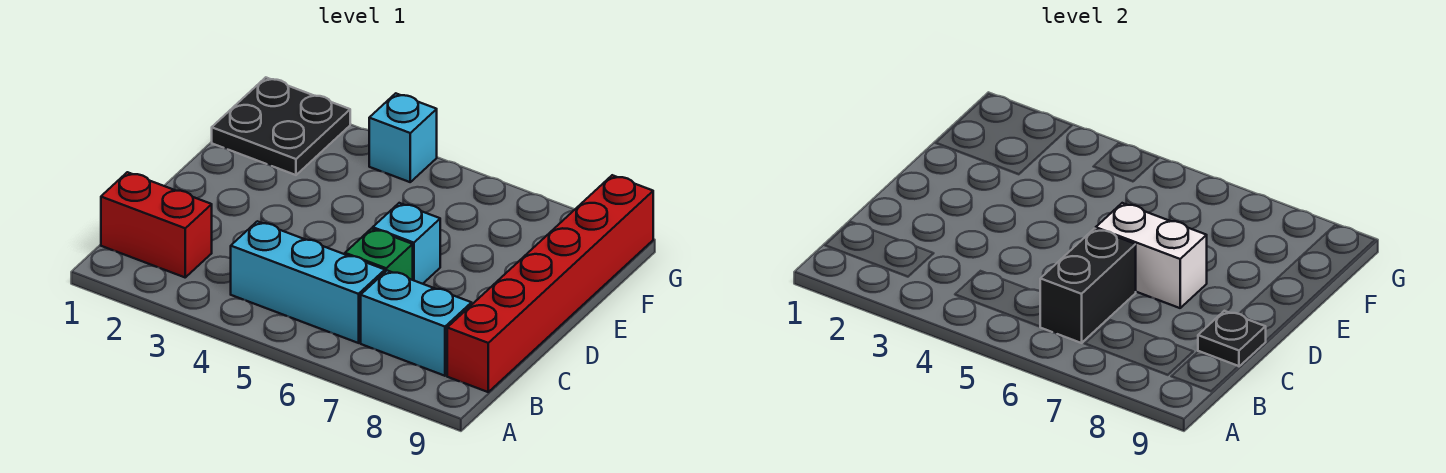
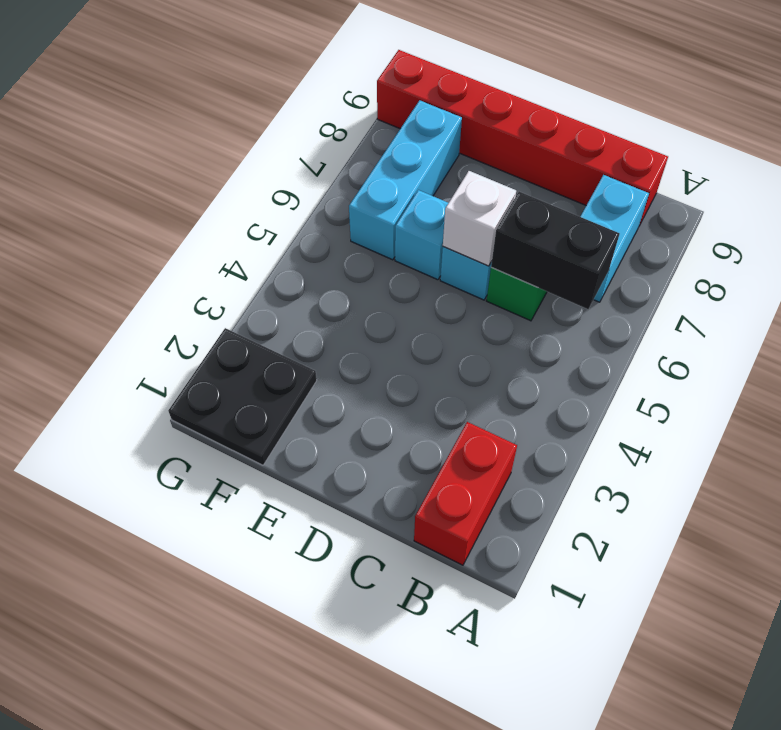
cyan 1x3 brick [231,221,385,343] -> cyan 1x3 brick moved to [349,100,462,260]
black 1x1 plate [1198,311,1266,366] -> none
white 1x2 brick [1096,203,1207,308] -> white 1x1 brick [443,171,516,266]
cyan 1x1 brick [369,93,437,182] -> cyan 1x1 brick moved to [395,190,448,280]

